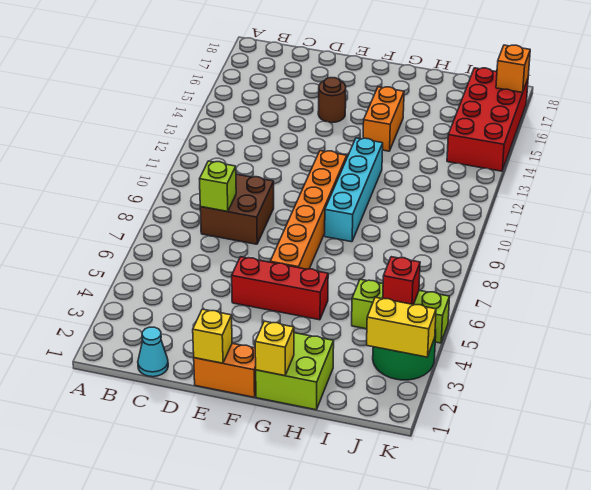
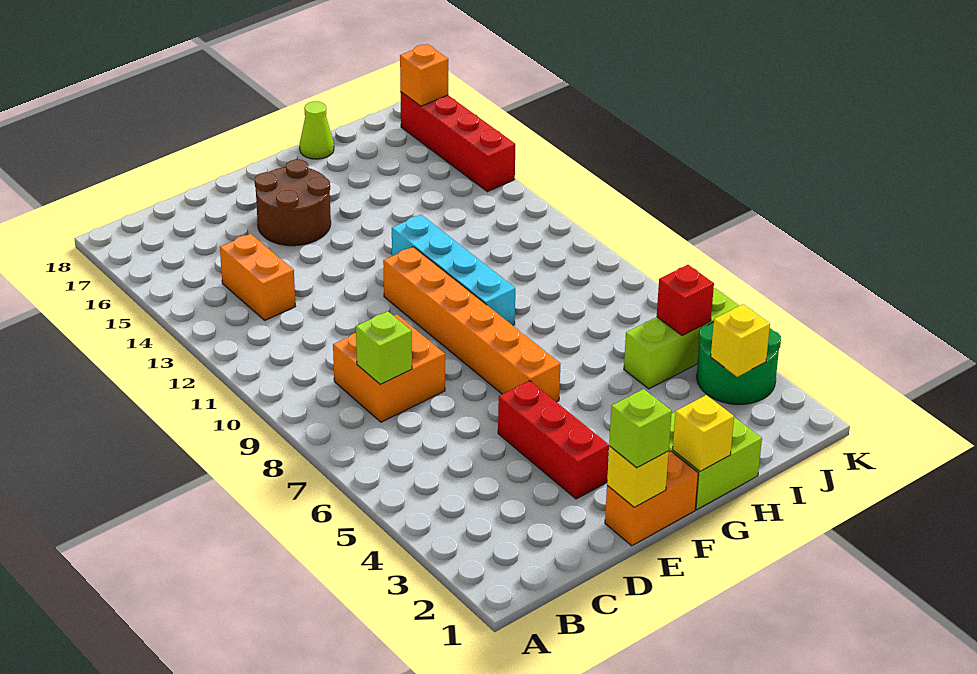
cyan 1x1 cone [138,327,168,377] -> none
brown 2x2 brick [200,174,274,244] -> orange 2x2 brick [333,314,445,422]
none -> lime 1x1 brick [609,389,672,468]
red 1x3 brick [232,257,328,320] -> red 1x3 brick turned to [498,381,609,499]
brown 1x1 round brick [318,78,346,123] -> brown 2x2 round brick [255,159,331,246]
orange 1x2 brick [363,87,404,151] -> orange 1x2 brick moved to [220,234,296,320]
none -> lime 1x1 cone [300,101,334,159]
yellow 1x2 brick [367,297,436,357] -> yellow 1x1 brick [711,304,770,377]
red 2x4 brick [447,68,528,171] -> red 1x4 brick [400,92,515,192]

